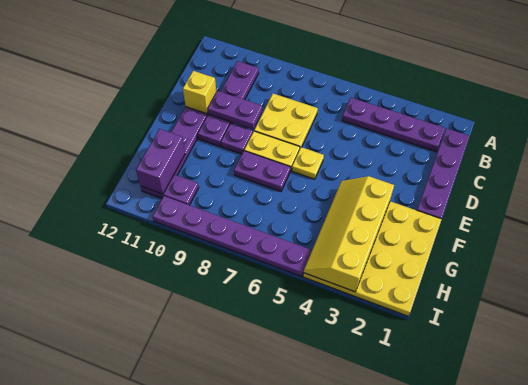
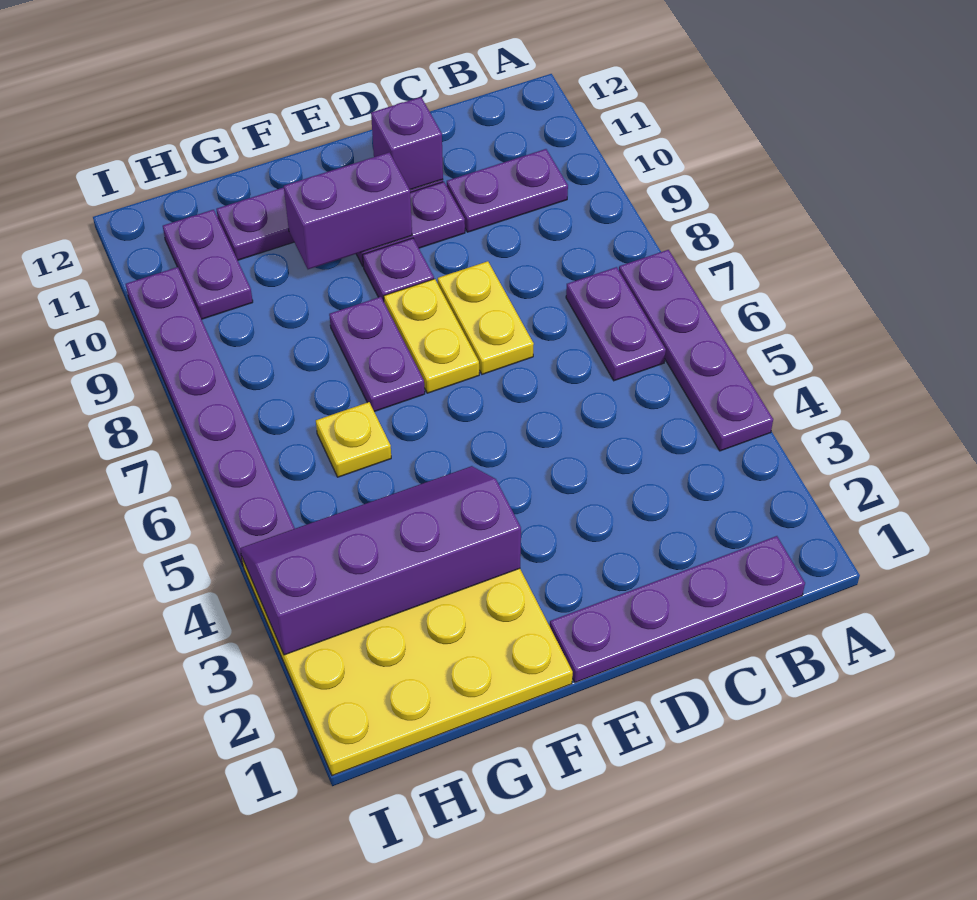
purple 1x4 plate [342,98,445,152] -> purple 1x4 plate moved to [619,250,773,451]
yellow 2x2 plate [254,94,318,148] -> yellow 1x2 plate [438,261,534,374]
purple 1x2 plate [208,91,262,129] -> purple 1x2 plate moved to [566,267,666,381]
yellow 1x1 brick [183,71,216,114] -> purple 1x1 brick [371,97,443,190]
yellow 1x1 plate [292,147,324,179] -> yellow 1x1 plate moved to [316,402,391,477]
yellow 2x4 slope [304,176,394,292] -> purple 2x4 slope [240,466,521,655]
purple 1x2 brick [136,129,185,194] -> purple 1x2 brick moved to [284,152,412,269]

